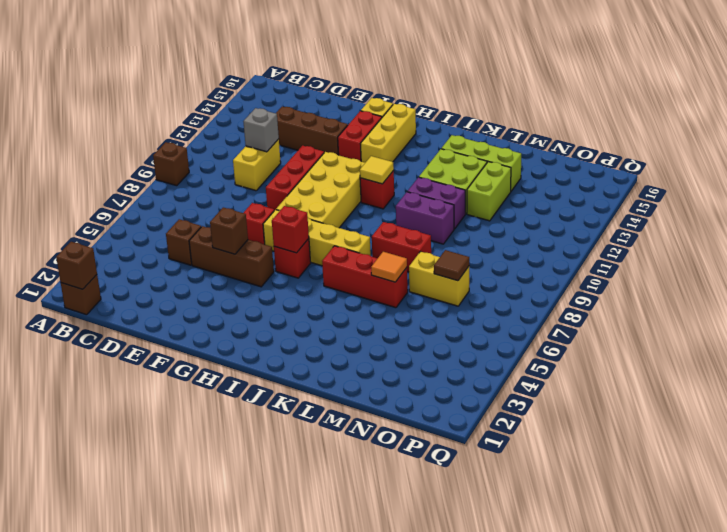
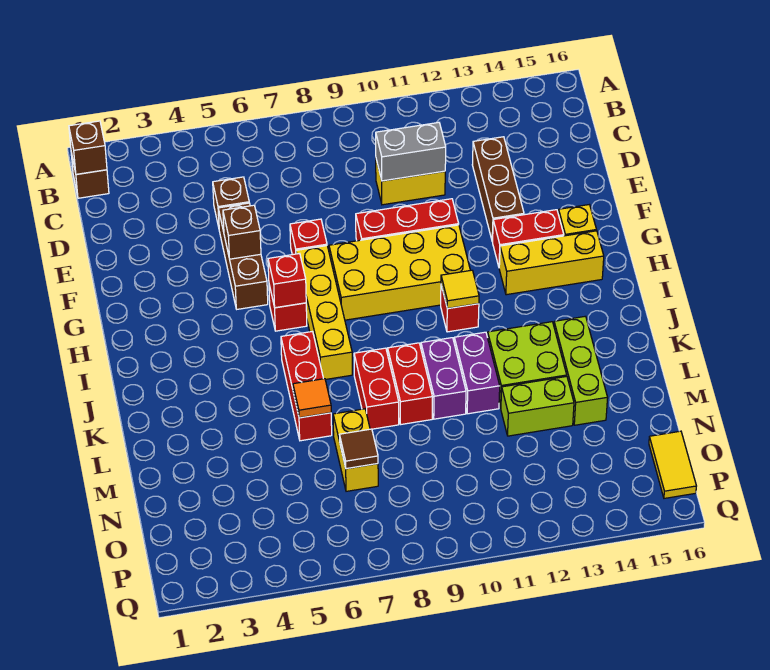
brown 1x1 brick [153,142,189,186] -> none
grey 1x1 brick [243,108,279,152] -> grey 1x2 brick [376,123,446,181]
none -> red 1x2 brick [388,343,432,424]
none -> yellow 1x2 tile [649,431,696,498]

